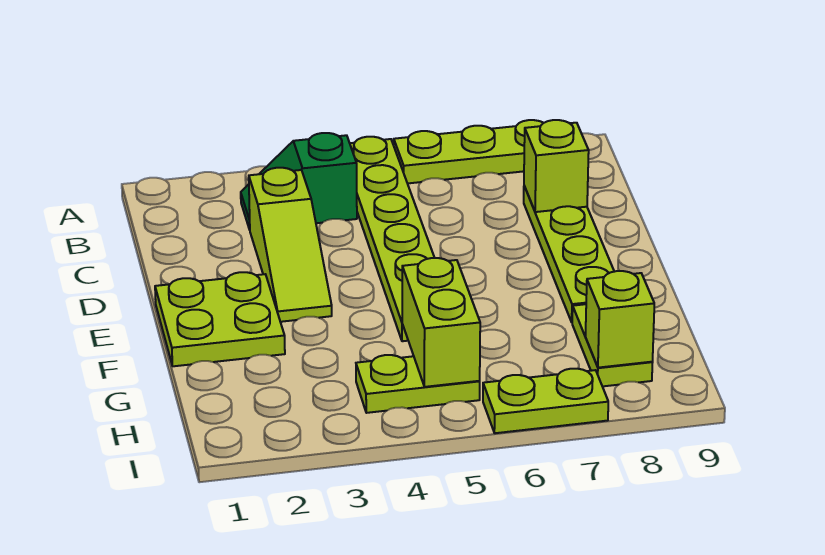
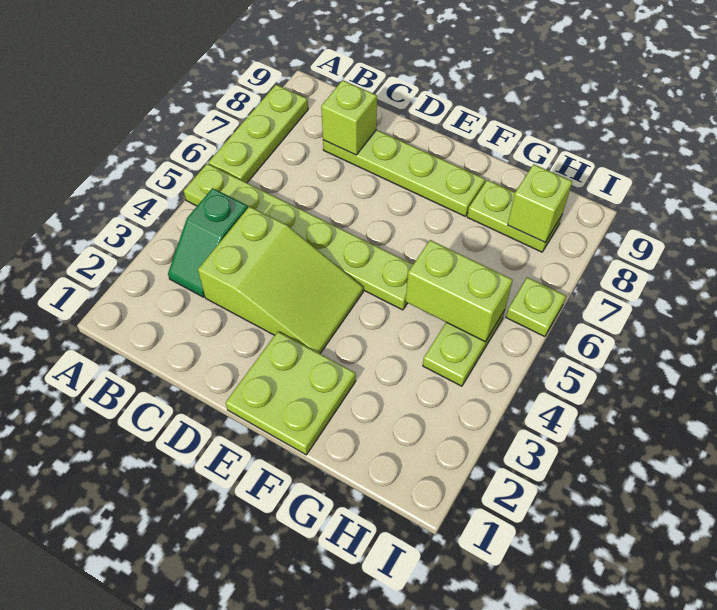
lime 1x3 slope [249,168,332,322] -> lime 2x3 slope [198,206,363,354]
lime 1x2 plate [483,369,608,433] -> lime 1x1 plate [506,277,566,337]

